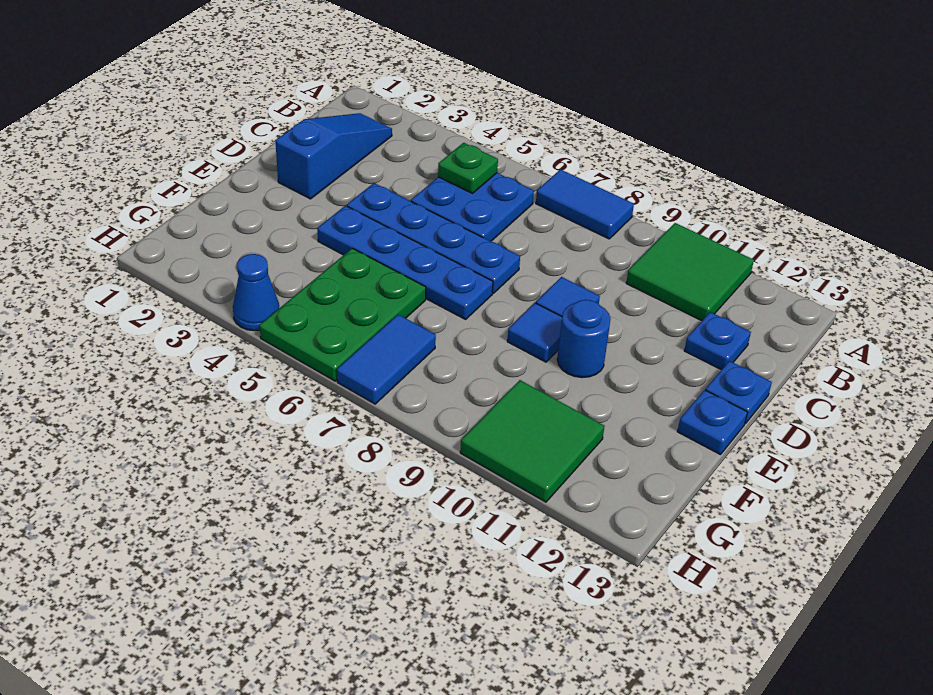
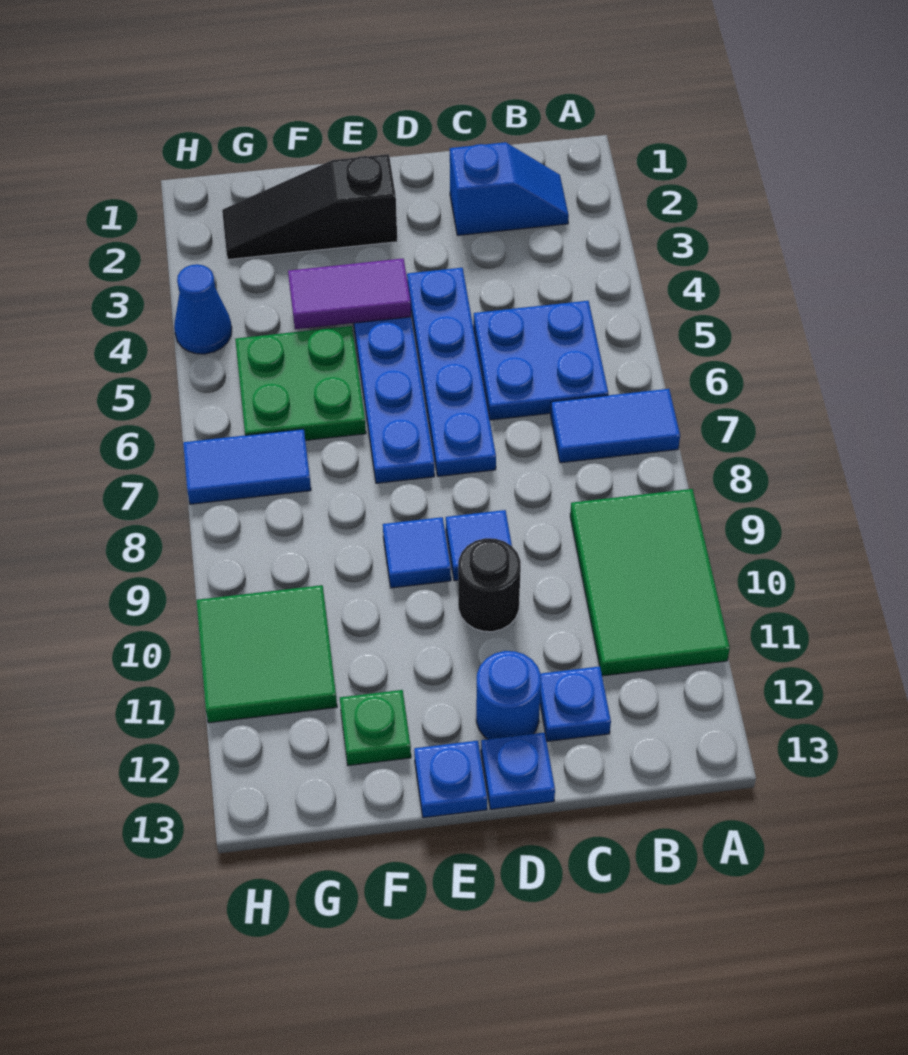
blue 1x2 tile [536,169,634,239] -> blue 1x2 tile turned to [551,389,680,463]
green 2x2 tile [626,223,754,321] -> green 2x3 tile [570,489,730,676]
blue 1x3 slope [275,113,392,199] -> blue 1x2 slope [450,142,569,235]
green 1x1 plate [438,143,498,193] -> green 1x1 plate moved to [340,690,411,766]
none -> black 1x1 round brick [458,538,521,632]
none -> black 1x3 slope [222,154,397,259]
none -> purple 1x2 tile [288,259,411,329]
blue 1x1 round brick [557,300,610,378] -> blue 1x1 round brick moved to [476,651,541,739]
green 2x3 plate [259,248,426,381] -> green 2x2 plate [235,326,366,440]

